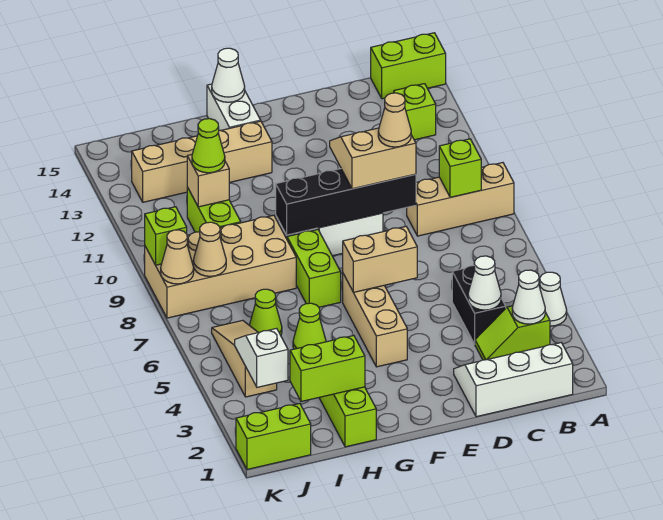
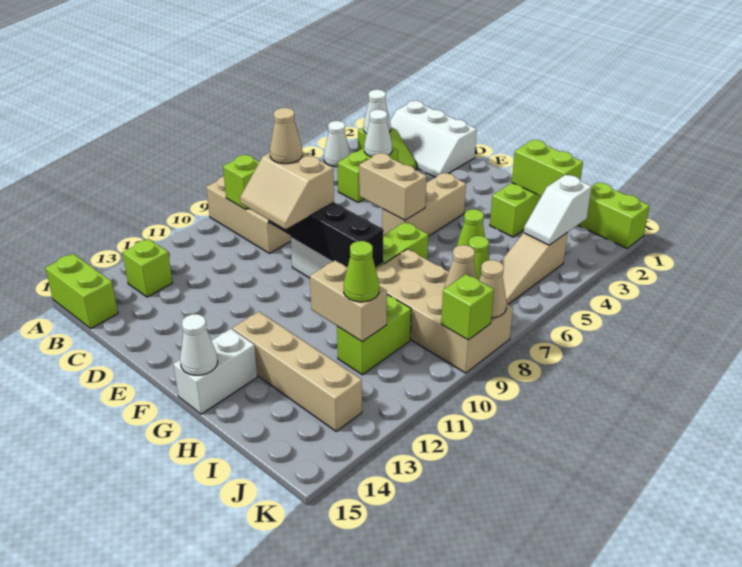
black 1x2 brick [452,266,506,344] -> lime 1x2 brick [338,148,398,202]
tan 1x1 brick [187,155,229,207] -> tan 1x2 brick [310,260,387,342]

